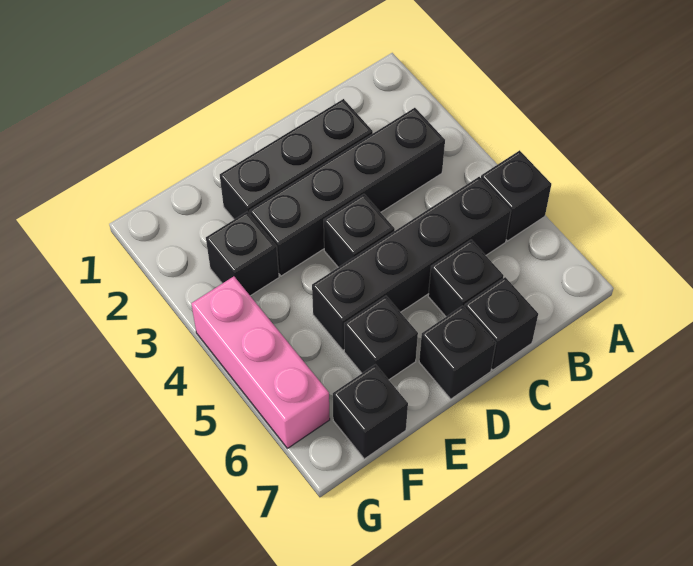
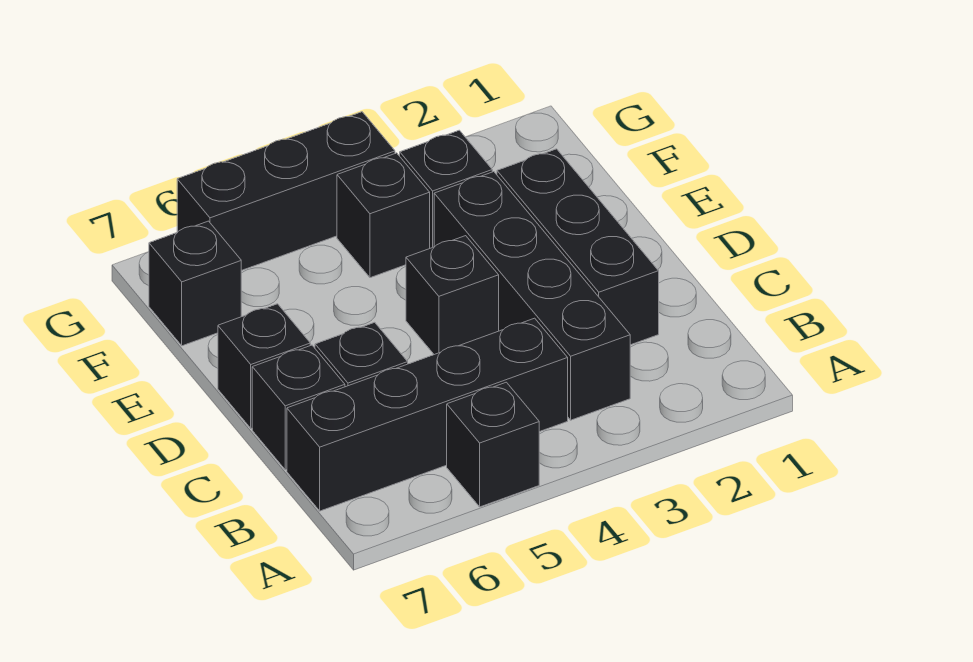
black 1x4 brick [312,177,511,350] -> black 1x4 brick turned to [287,318,568,511]
black 1x1 brick [344,296,418,380] -> black 1x1 brick moved to [337,153,430,278]
pink 1x3 brick [191,276,330,448] -> black 1x3 brick [177,112,395,271]

